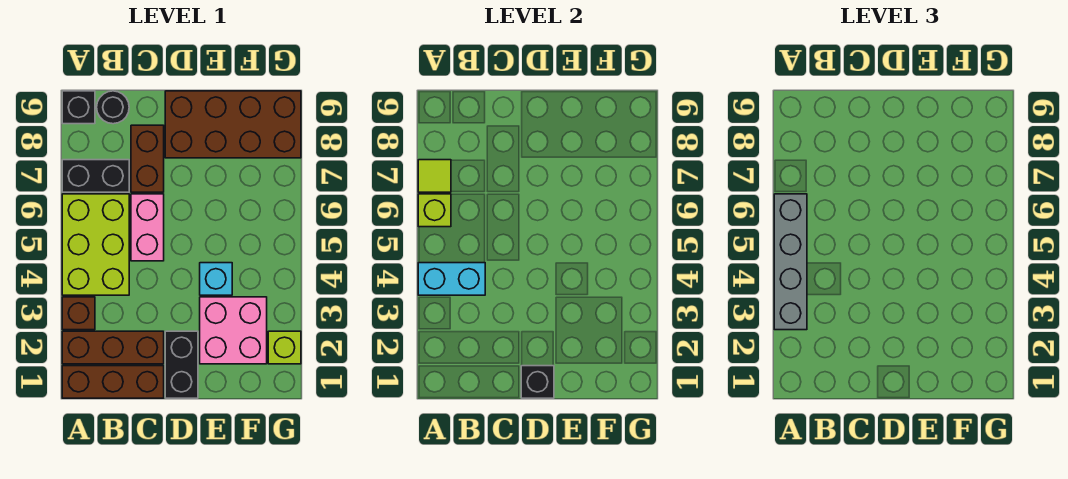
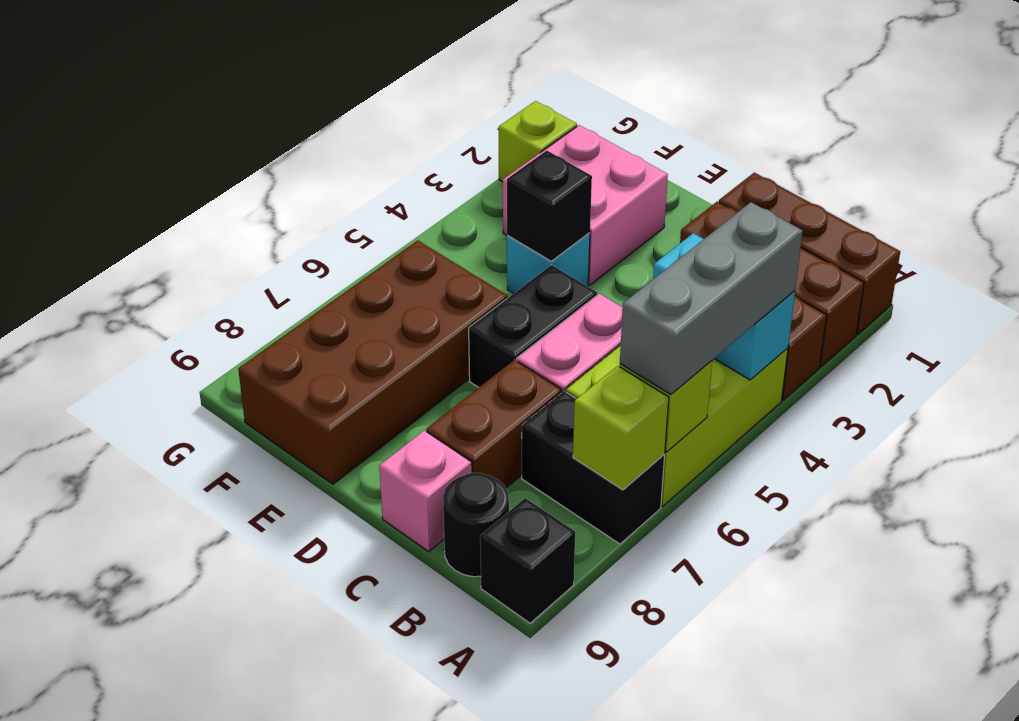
grey 1x4 brick [774,194,807,330] -> grey 1x3 brick [620,202,803,394]
lime 1x1 tile [418,160,451,192] -> lime 1x1 brick [573,366,669,490]
none -> pink 1x1 brick [379,430,472,552]
black 1x2 brick [165,331,198,398] -> black 1x2 brick moved to [469,265,597,388]
black 1x1 brick [521,366,554,398] -> black 1x1 brick moved to [507,151,592,261]
brown 2x4 brick [165,91,301,158] -> brown 2x4 brick turned to [238,240,507,484]

